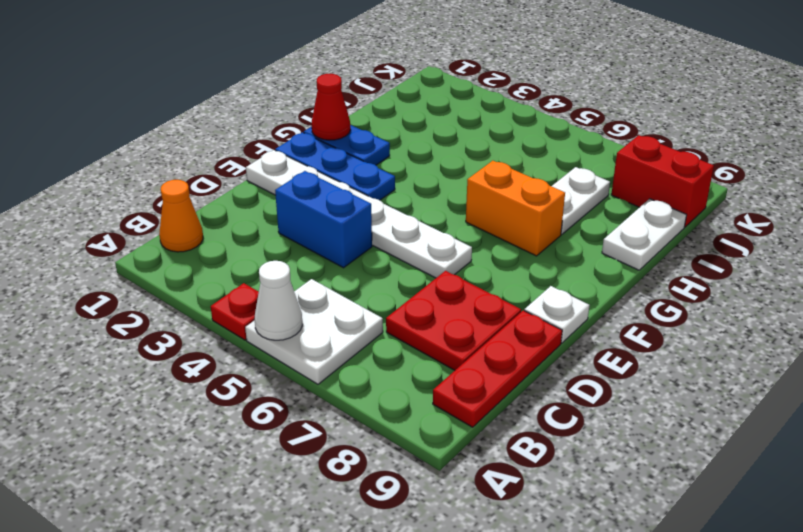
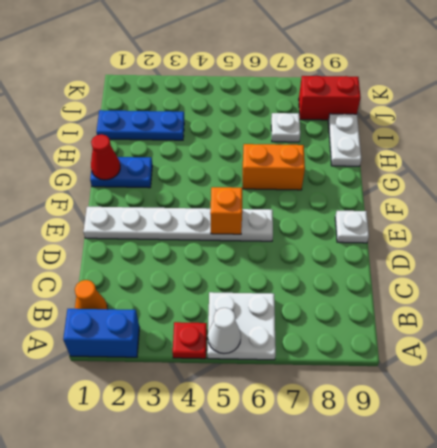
red 1x3 plate [433,310,562,427] -> none
red 2x2 plate [386,271,521,370] -> none
blue 1x2 brick [275,171,372,268] -> blue 1x2 brick moved to [63,309,140,357]
none -> orange 1x1 brick [210,187,242,234]
blue 1x3 plate [275,132,395,200] -> blue 1x3 plate moved to [96,110,184,140]
white 1x2 plate [552,167,610,234] -> white 1x1 plate [271,113,300,142]

